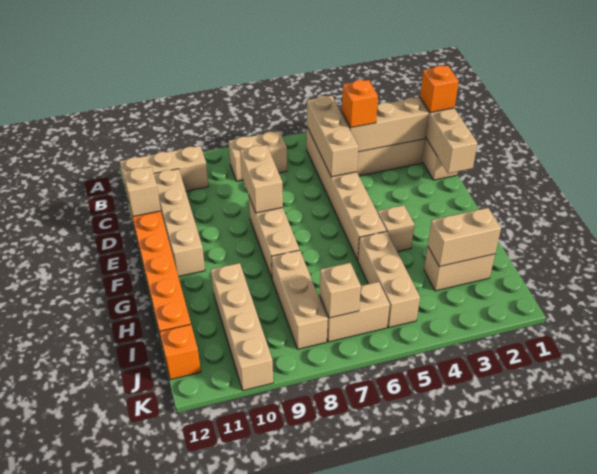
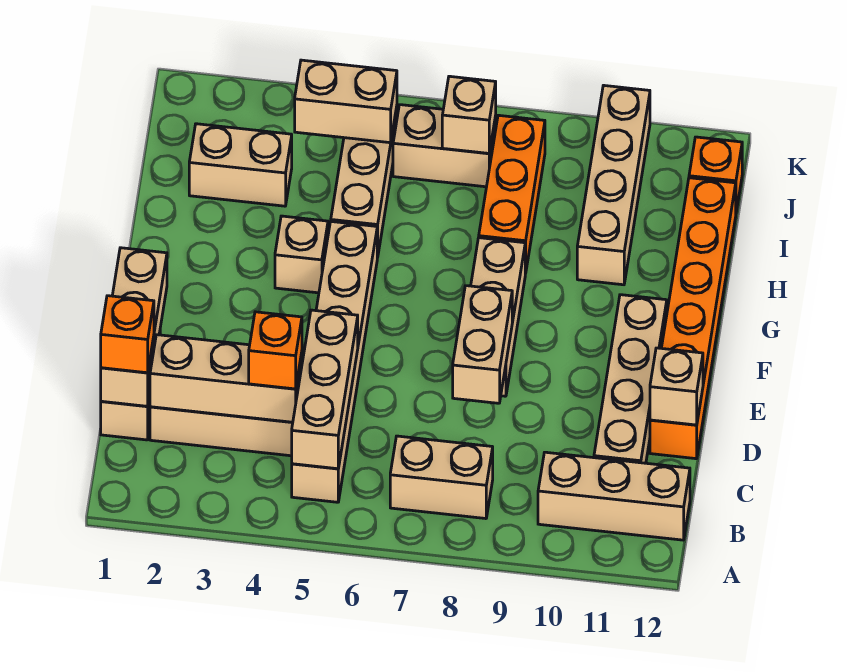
tan 1x3 brick [272,250,328,349] -> orange 1x3 brick [479,115,545,274]
tan 1x2 brick [428,208,501,267] -> tan 1x2 brick moved to [295,60,397,143]

